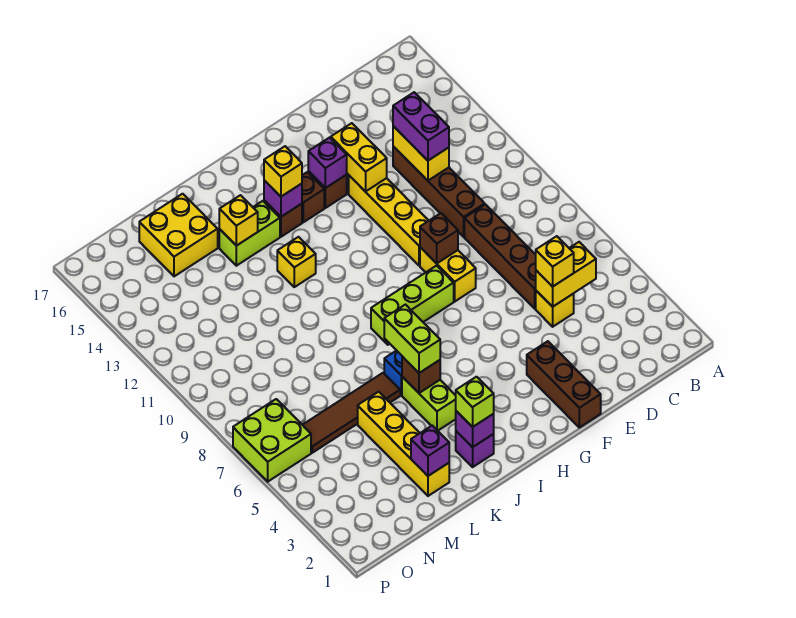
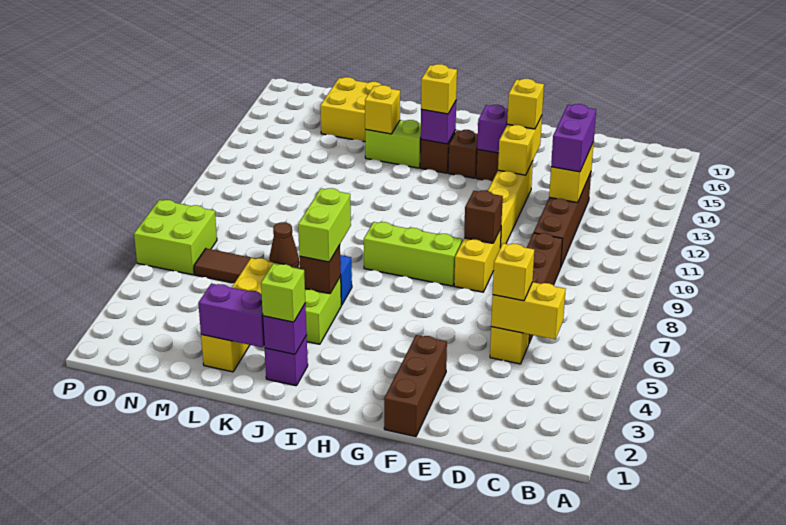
yellow 1x1 brick [277,237,316,287] -> yellow 1x1 brick moved to [507,79,544,129]
purple 1x1 brick [411,426,449,476] -> purple 1x2 brick [198,284,264,347]
none -> brown 1x1 cone [269,222,299,267]

